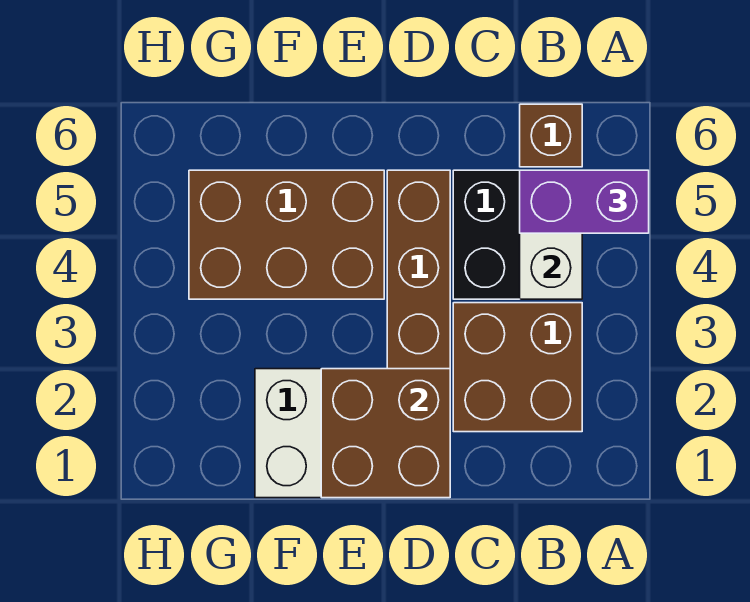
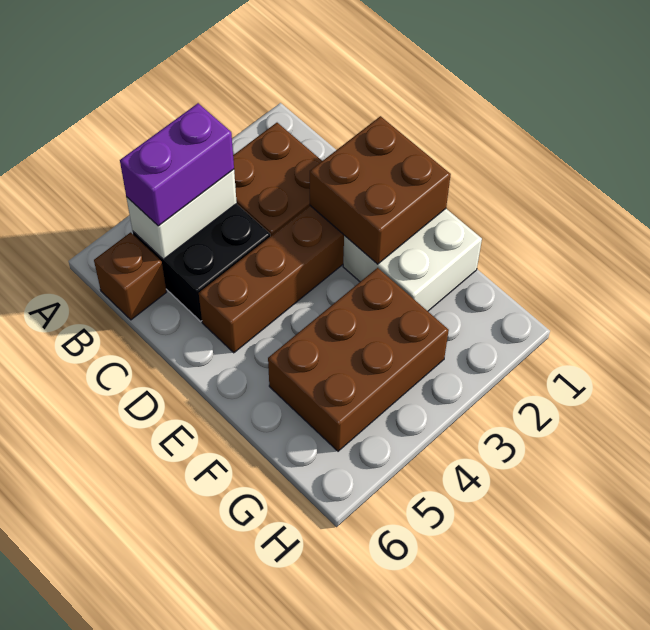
purple 1x2 brick [520,170,649,233] -> purple 1x2 brick turned to [120,103,234,226]
brown 2x3 brick [189,170,384,299] -> brown 2x3 brick turned to [268,268,449,451]

